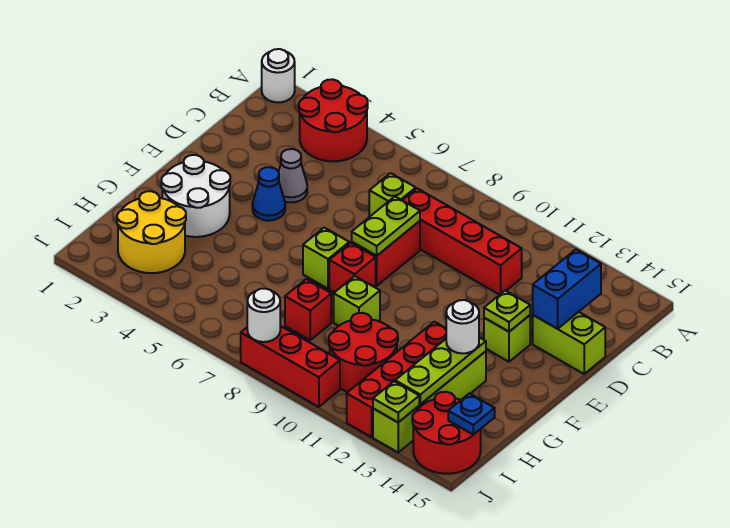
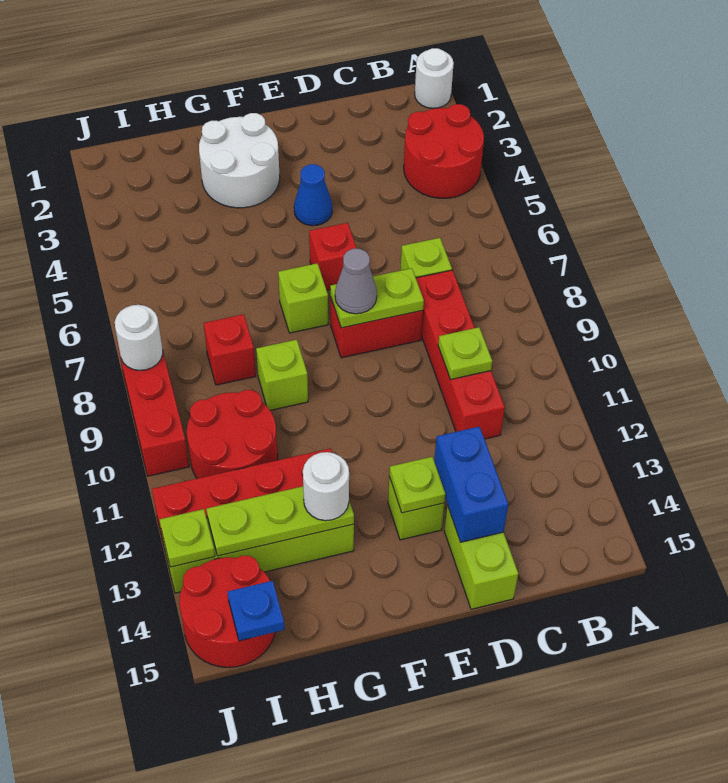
none -> lime 1x1 plate [438,327,492,379]
blue 1x2 brick [533,250,601,329] -> blue 1x2 brick turned to [434,427,508,542]
grey 1x1 cone [279,149,307,202] -> grey 1x1 cone moved to [335,249,377,314]
red 1x1 brick [329,243,376,293] -> red 1x1 brick moved to [309,223,357,290]
yellow 2x2 round brick [117,191,186,273] -> none

